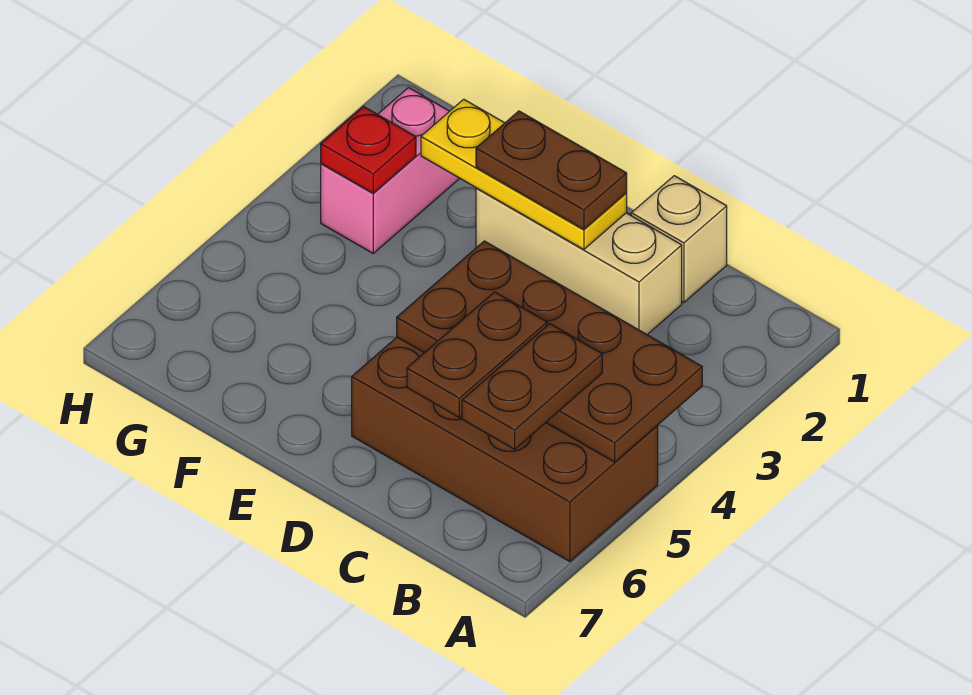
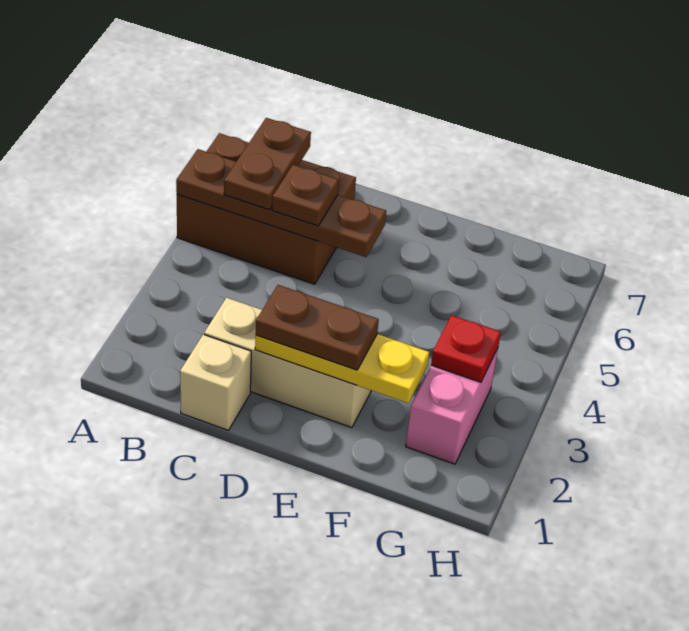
brown 2x4 plate [397,241,702,462] -> brown 1x4 plate [176,149,386,257]
brown 2x4 brick [352,337,658,562] -> brown 2x3 brick [177,133,356,284]
brown 1x2 plate [407,292,547,417] -> brown 1x1 plate [272,165,339,226]

